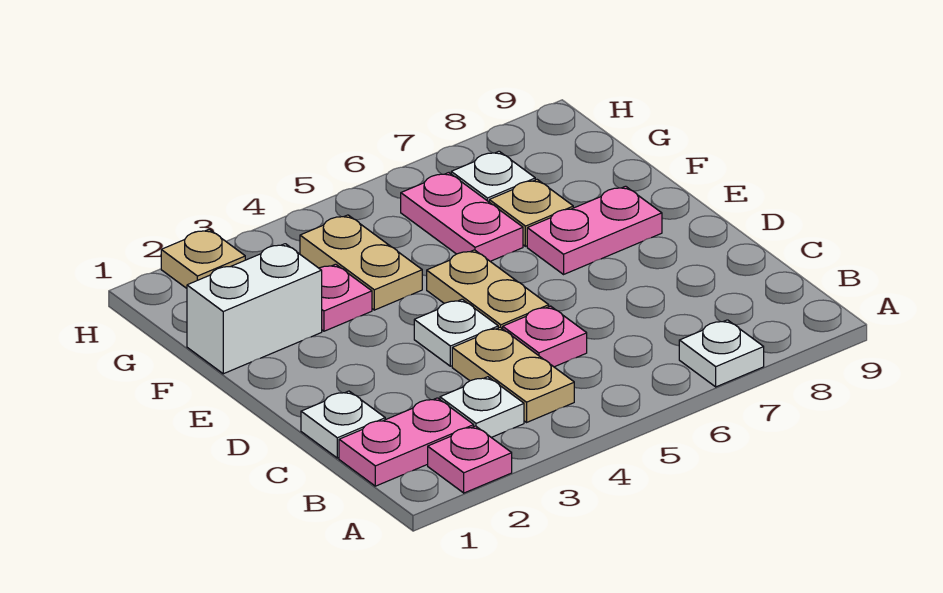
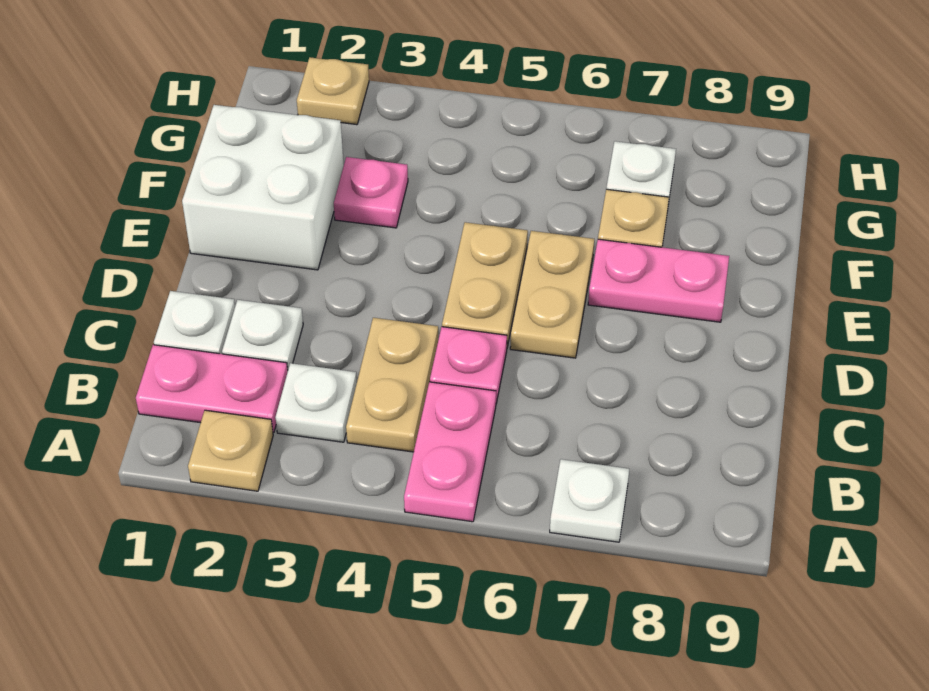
pink 1x1 plate [428,426,512,493] -> tan 1x1 plate [188,410,273,491]
white 1x1 plate [414,299,498,366] -> white 1x1 plate moved to [222,300,303,369]
white 1x2 brick [187,244,322,374] -> white 2x2 brick [182,105,344,270]
tan 1x2 plate [300,215,422,310] -> tan 1x2 plate moved to [510,231,594,358]
pink 1x2 plate [401,173,523,261] -> pink 1x2 plate moved to [404,382,496,522]

